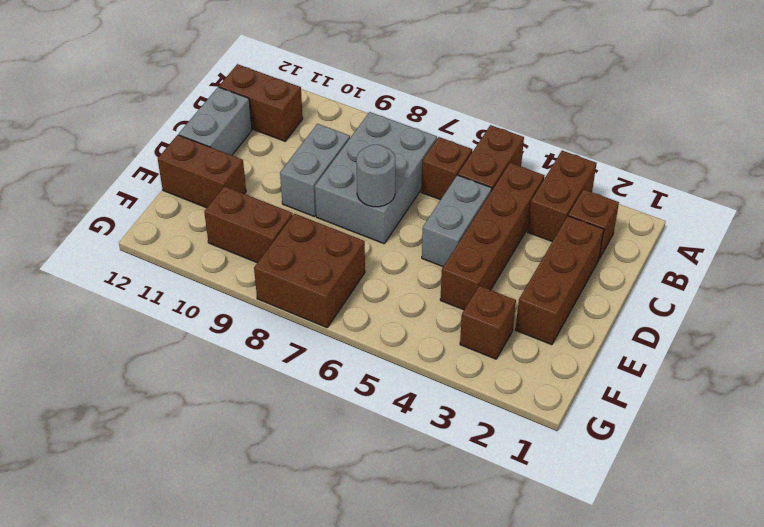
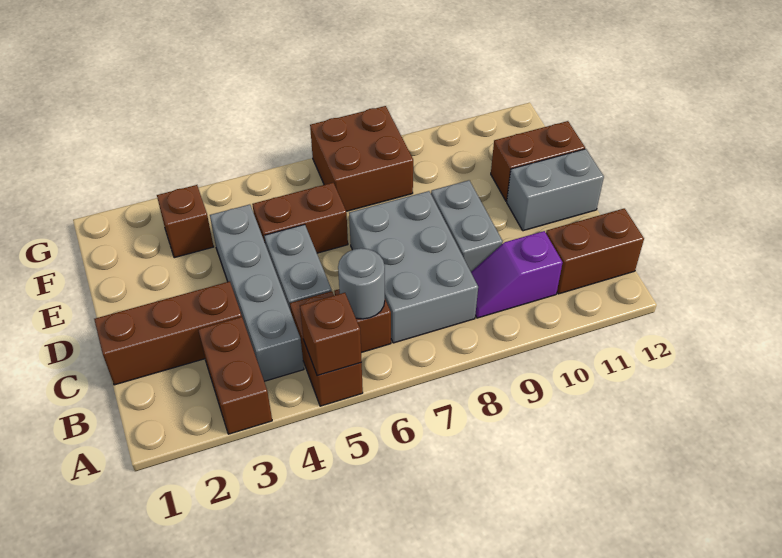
brown 1x1 brick [568,189,619,259] -> brown 1x1 brick moved to [300,293,362,376]
brown 1x4 brick [440,163,544,310] -> grey 1x4 brick [210,204,304,381]
none -> purple 1x2 slope [471,231,563,318]
brown 1x3 brick [516,216,604,345] -> brown 1x3 brick turned to [94,281,242,385]
grey 1x2 brick [179,87,252,155] -> grey 1x2 brick turned to [507,149,604,231]
grey 1x1 round brick [357,145,395,207] -> grey 1x1 round brick moved to [338,248,385,319]
brown 1x2 brick [204,186,293,263] -> brown 1x2 brick moved to [252,183,348,253]

